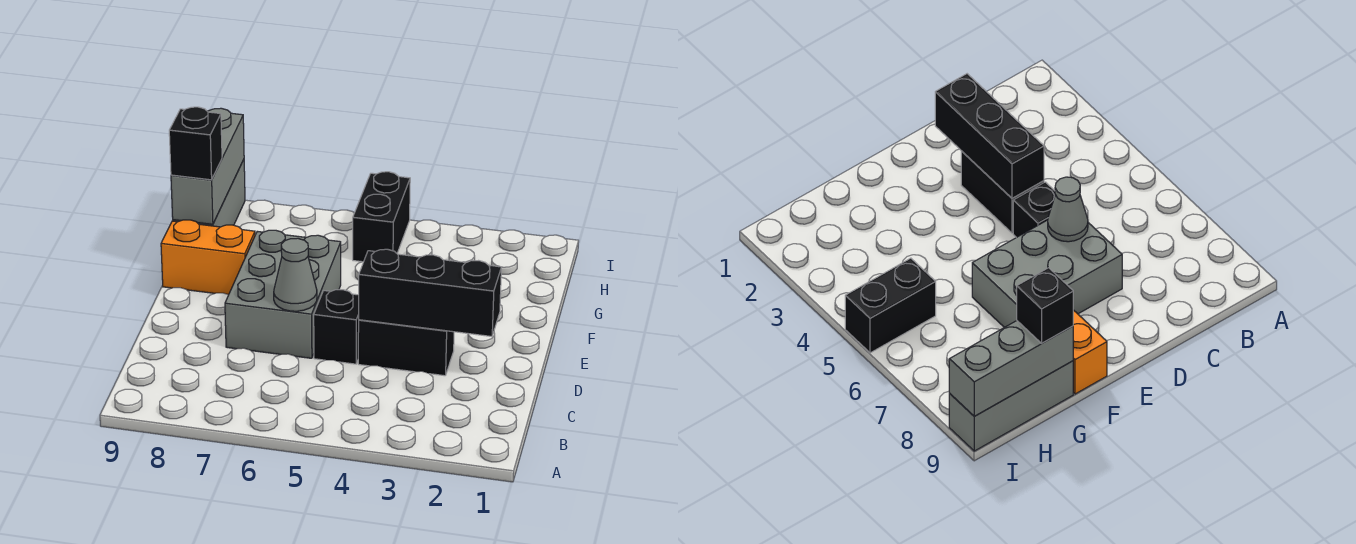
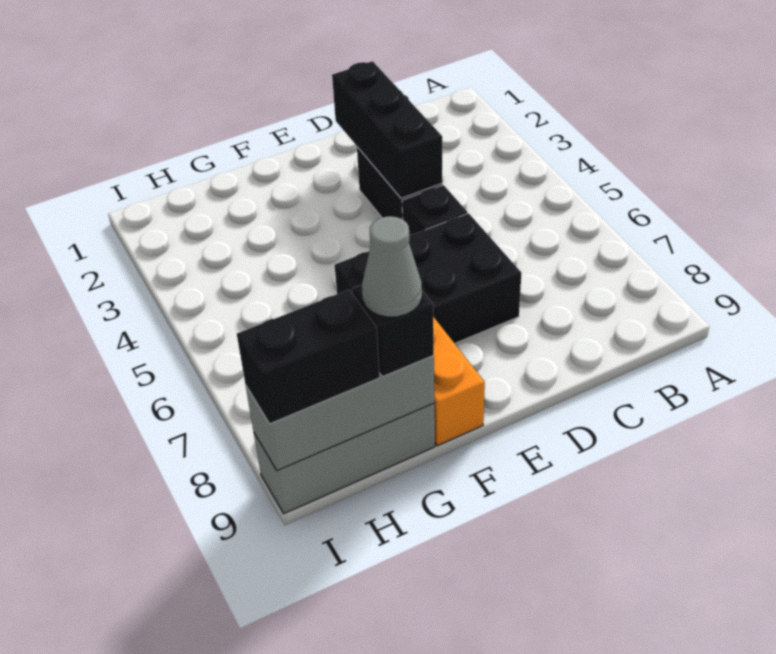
grey 2x3 brick [225,230,341,358] -> black 2x3 brick [335,213,521,343]
grey 1x1 cone [274,238,317,311] -> grey 1x1 cone moved to [362,216,422,317]
black 1x2 brick [353,172,410,262] -> black 1x2 brick moved to [237,290,380,424]

